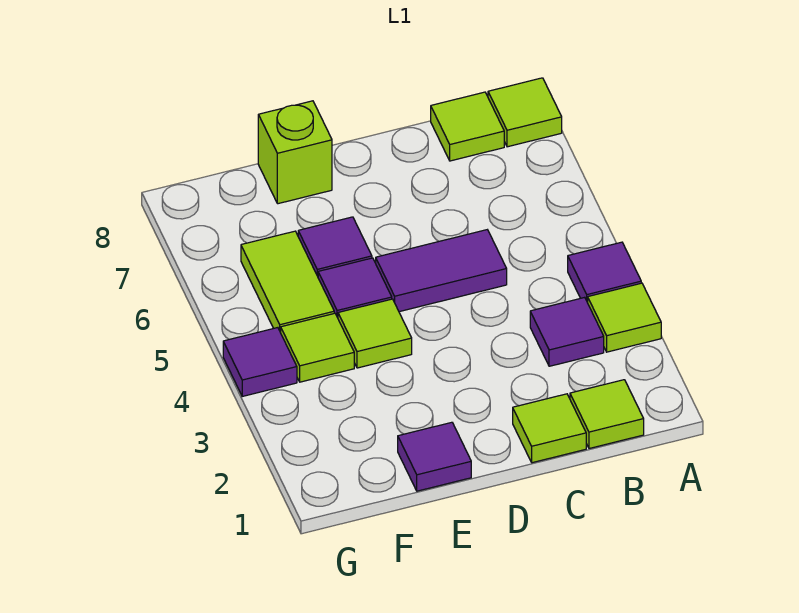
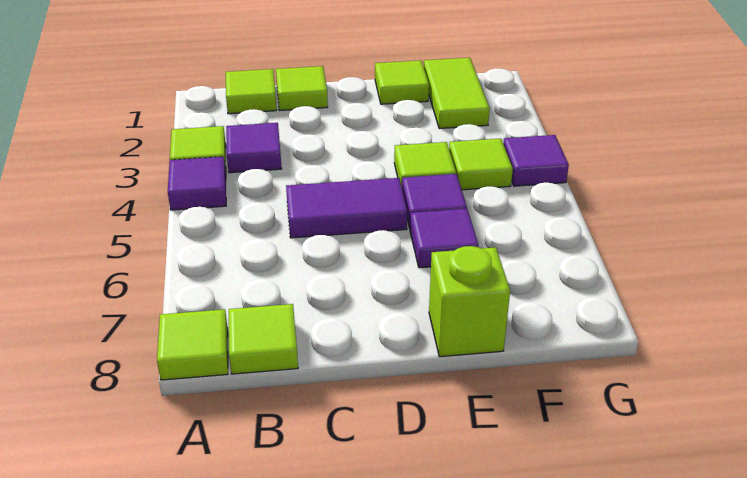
purple 1x1 tile [398,422,471,491] -> lime 1x1 tile [375,60,429,104]
lime 1x2 tile [241,231,334,333] -> lime 1x2 tile moved to [424,58,490,129]

